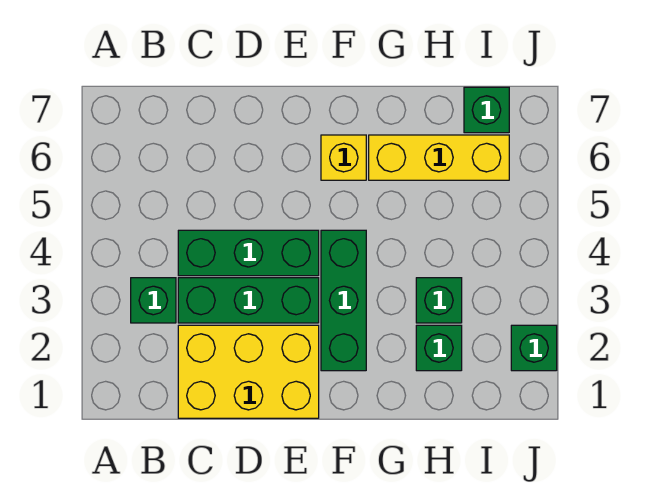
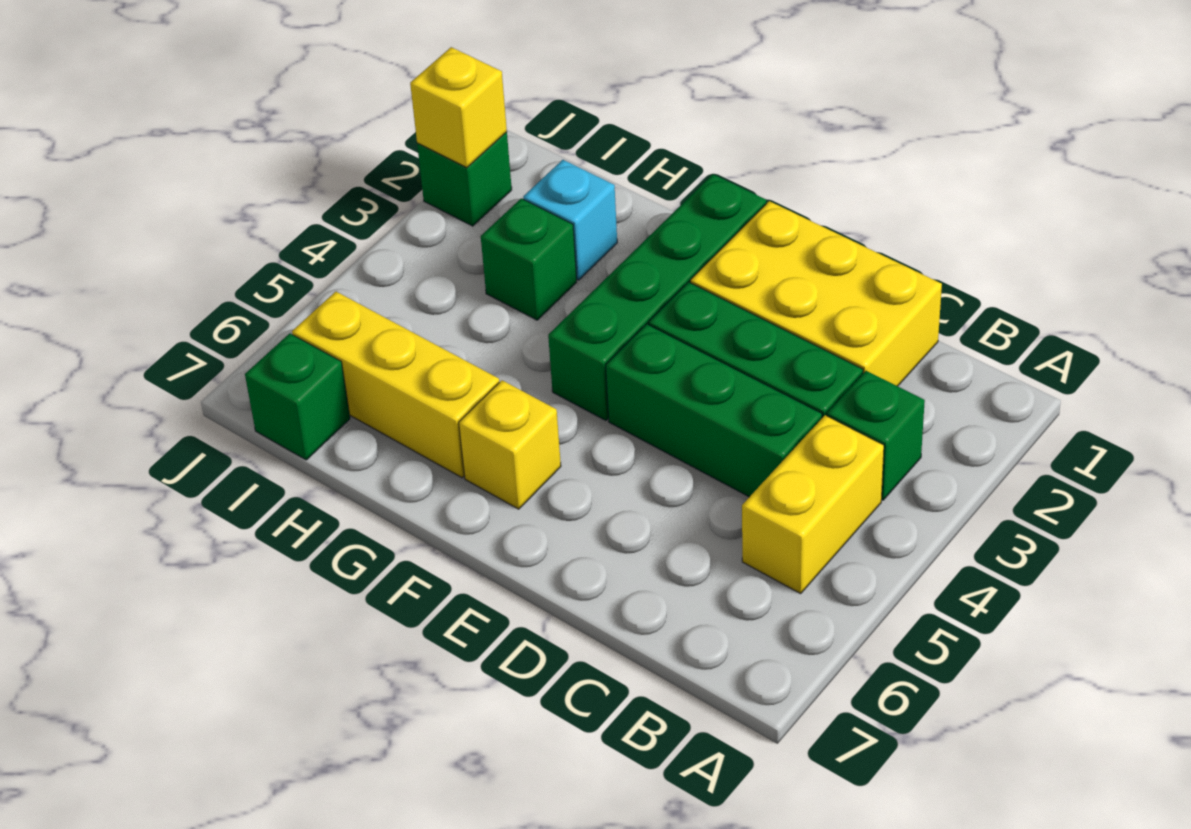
none -> yellow 1x2 brick [742,415,884,594]
green 1x3 brick [321,230,366,371] -> green 1x4 brick [548,174,766,420]
green 1x1 brick [416,325,462,371] -> cyan 1x1 brick [523,160,617,280]
none -> yellow 1x1 brick [410,47,507,168]

